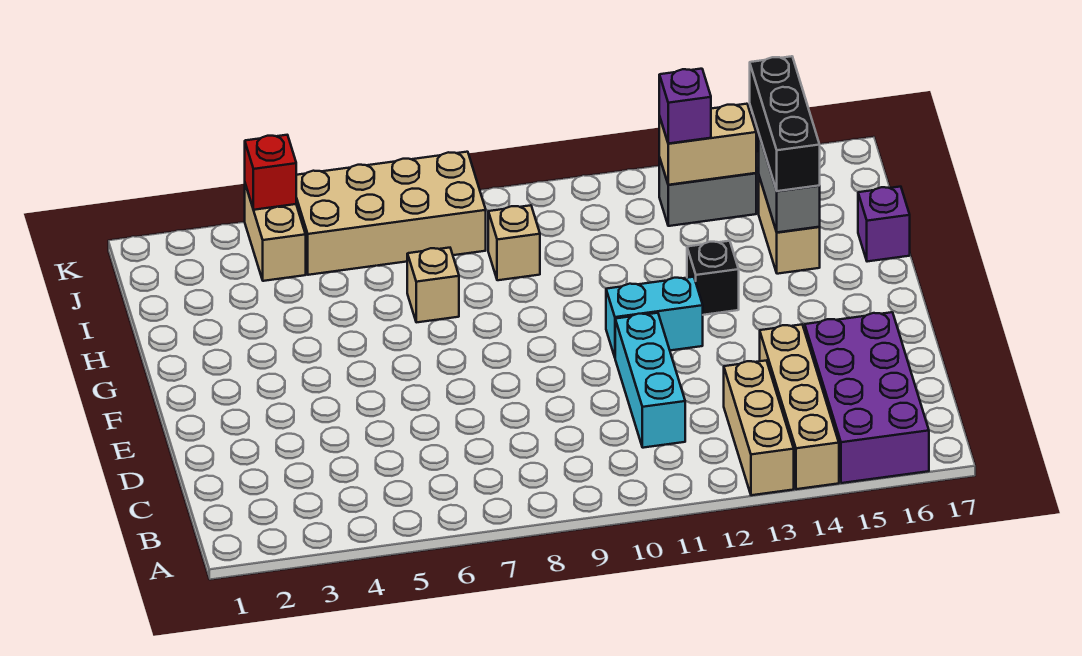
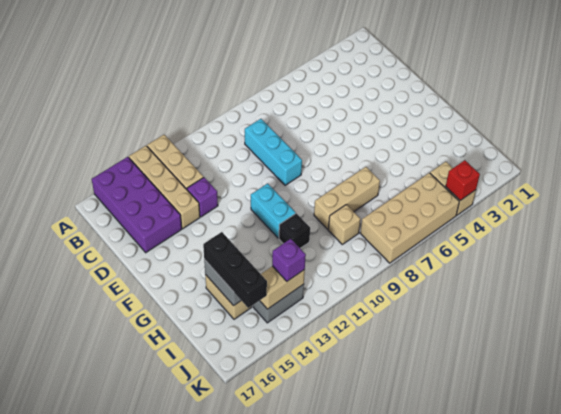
cyan 1x3 brick [615,313,685,448] -> cyan 1x3 brick moved to [245,119,302,185]
cyan 1x2 brick [606,277,703,357] -> cyan 1x2 brick turned to [251,183,296,238]
black 1x1 brick [687,241,739,315] -> black 1x1 brick moved to [279,213,310,248]
tan 1x1 brick [407,248,459,322] -> tan 1x3 brick [314,167,380,229]
purple 1x1 brick [858,187,910,262] -> purple 1x1 brick moved to [187,178,218,217]

